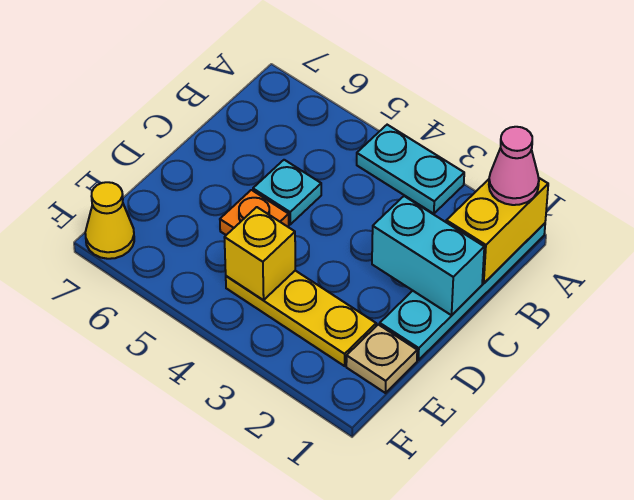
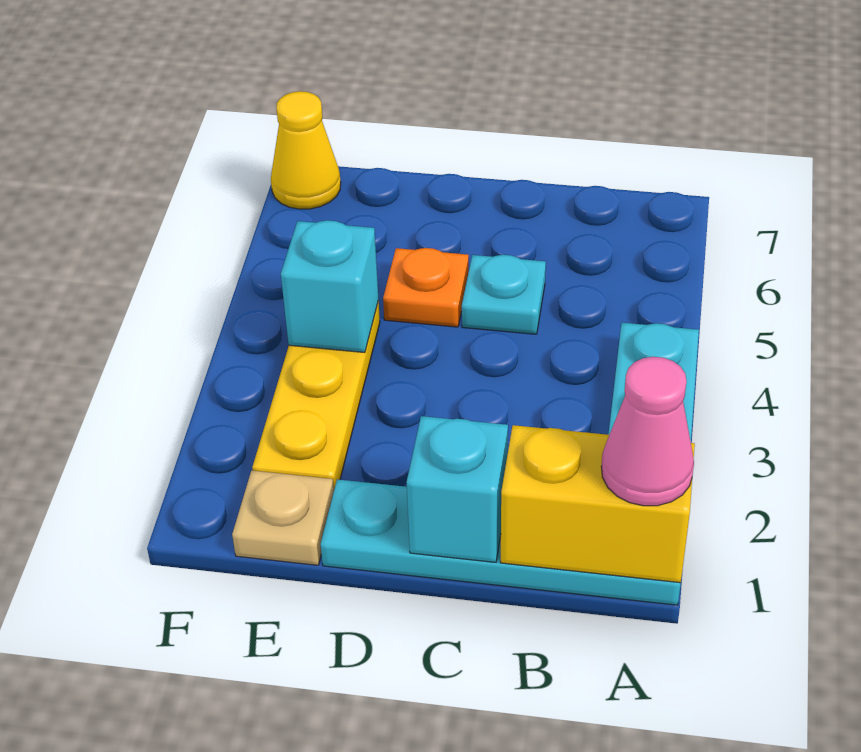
cyan 1x2 brick [372,196,484,315] -> cyan 1x1 brick [407,416,508,562]
yellow 1x1 brick [224,207,295,300] -> cyan 1x1 brick [281,220,379,353]

